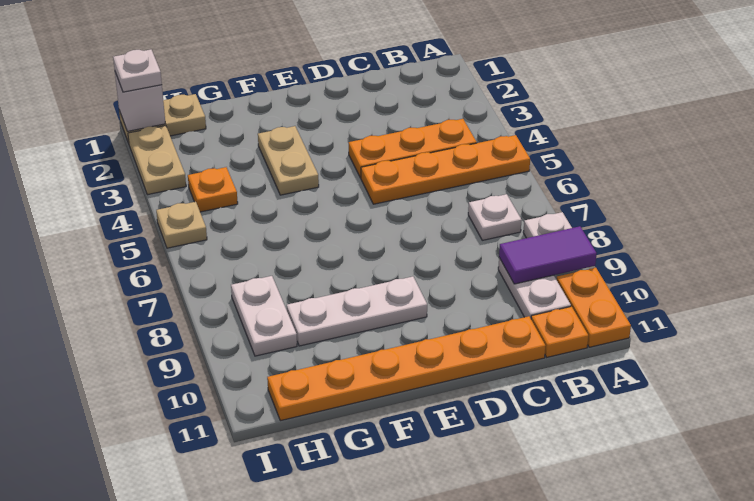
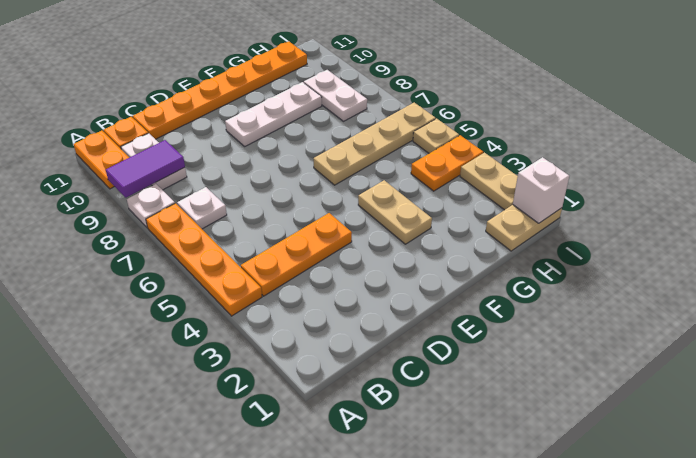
orange 1x4 plate [361,135,530,204] -> orange 1x4 plate turned to [146,203,262,316]
none -> tan 1x4 plate [313,103,436,185]
orange 1x1 plate [188,167,238,212] -> orange 1x2 plate [411,135,483,191]
white 1x1 plate [113,49,162,92] -> none

